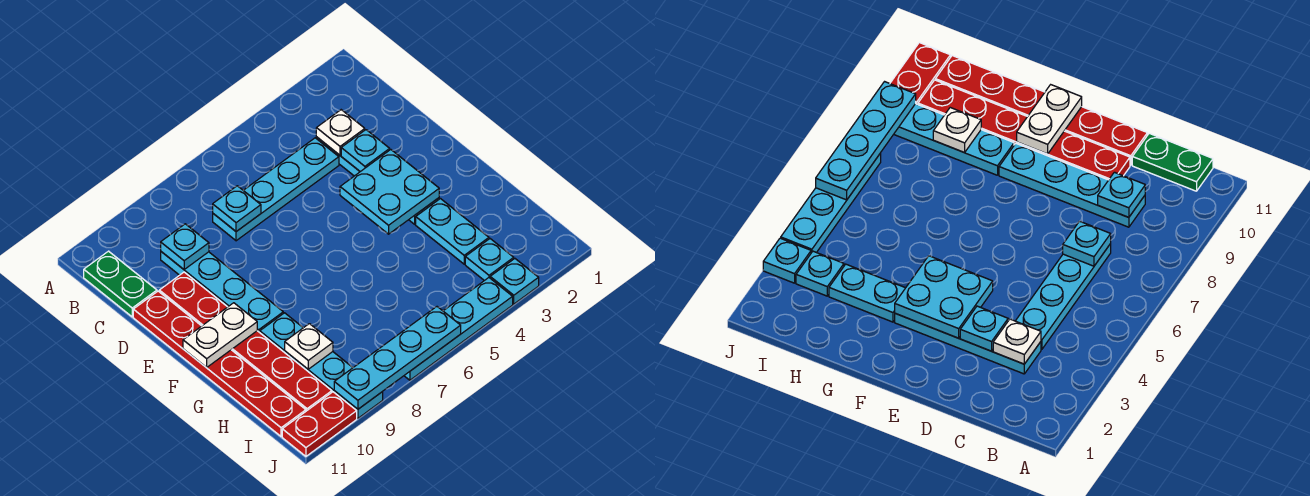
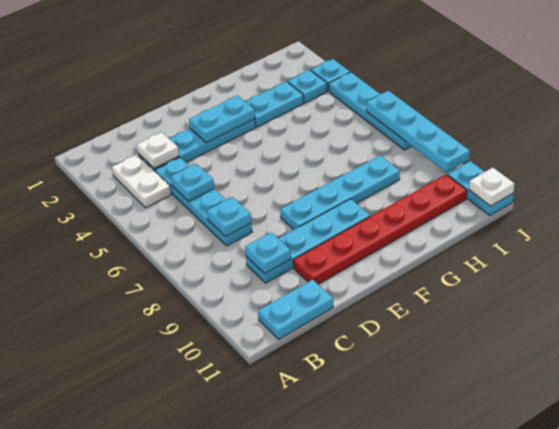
green 1x2 plate [84,251,157,317] -> cyan 1x2 plate [258,280,333,339]
cyan 1x1 plate [341,130,390,172] -> cyan 1x1 plate moved to [171,164,214,201]
red 1x6 plate [133,291,306,437] -> none
cyan 2x2 plate [340,150,439,234] -> cyan 1x2 plate [189,95,255,143]
white 1x2 plate [183,303,257,368] -> white 1x2 plate moved to [112,155,171,208]
cyan 1x4 plate [260,313,383,418] -> cyan 1x4 plate moved to [280,155,400,229]
white 1x1 plate [285,324,333,369] -> white 1x1 plate moved to [469,168,514,206]
red 1x2 plate [282,392,357,456] -> cyan 1x2 plate [447,161,514,215]

